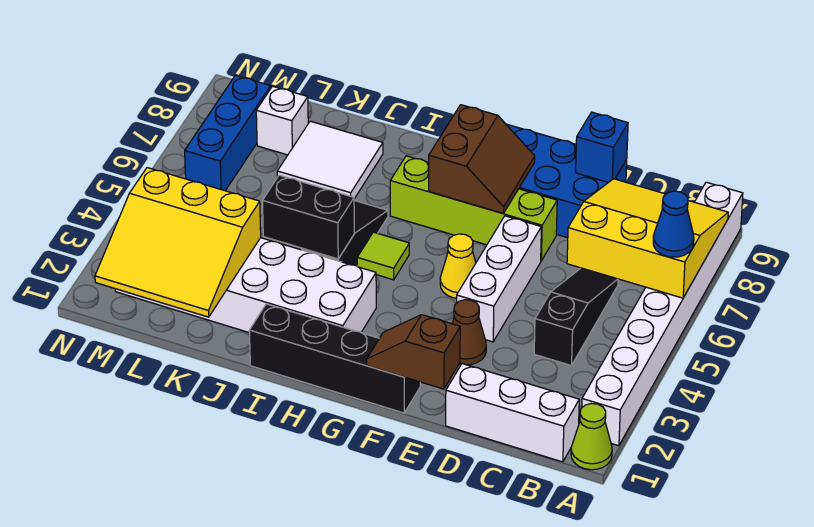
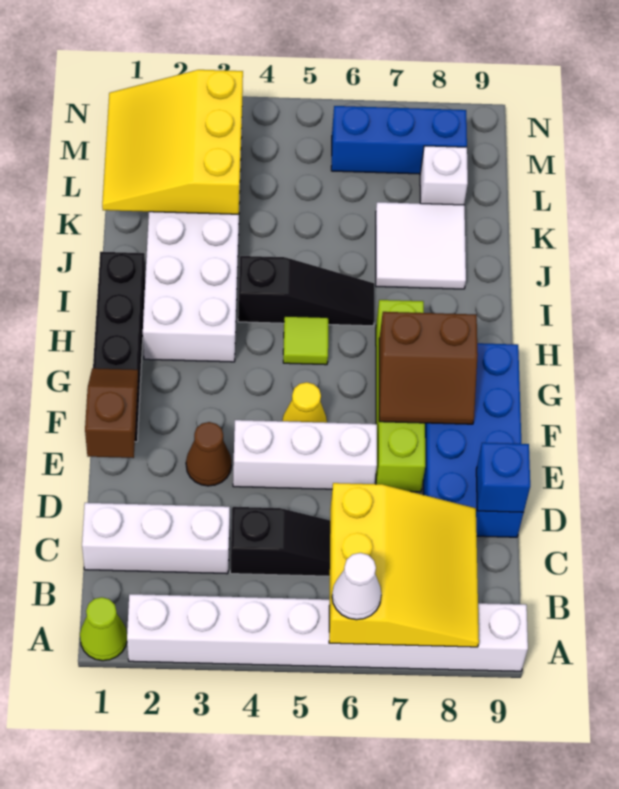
blue 1x1 cone [653,191,694,257] -> white 1x1 cone [332,553,381,620]
white 1x3 brick [446,364,579,462] -> white 1x3 brick turned to [82,503,230,574]
black 1x2 brick [262,175,355,259] -> none

